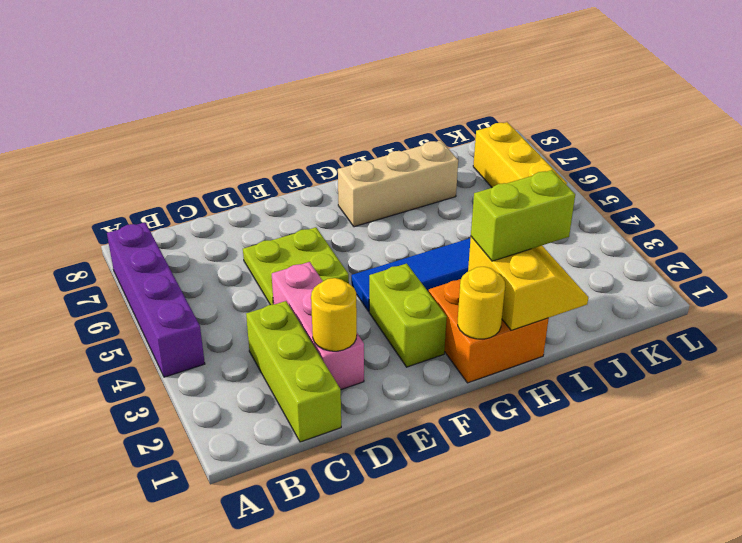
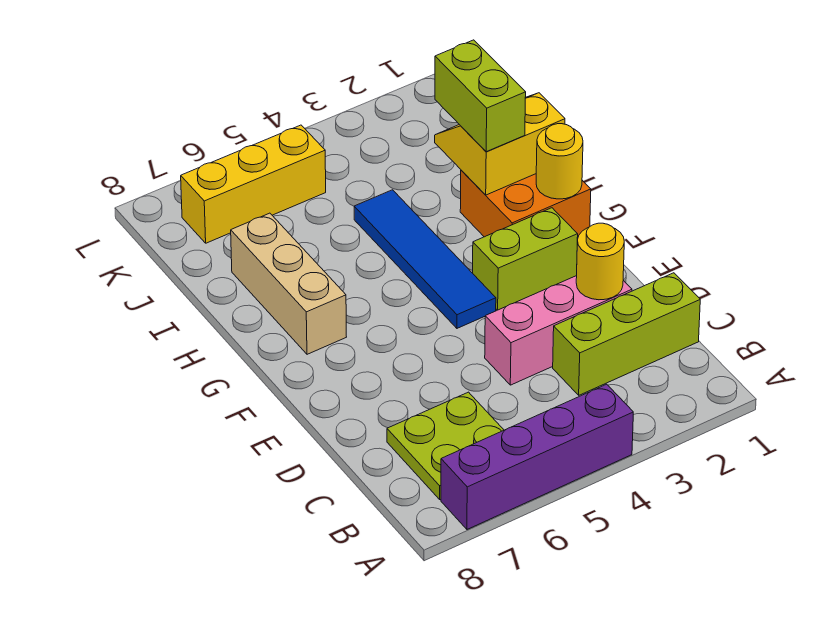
lime 2x2 plate [243,227,349,305] -> lime 2x2 plate moved to [387,392,504,499]

